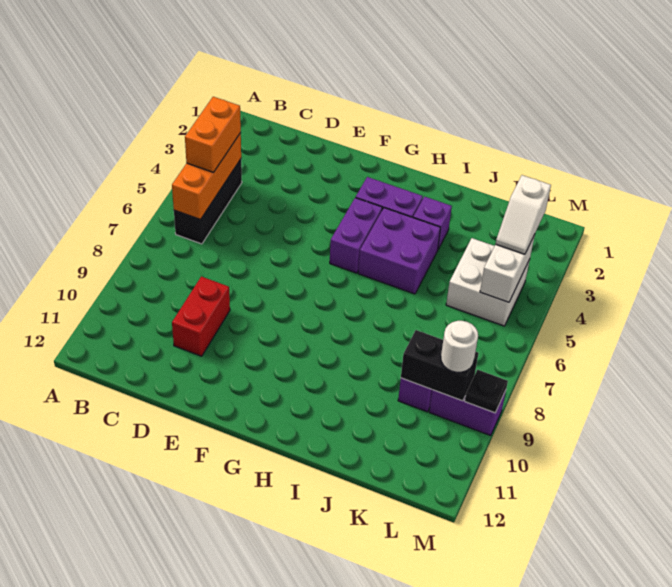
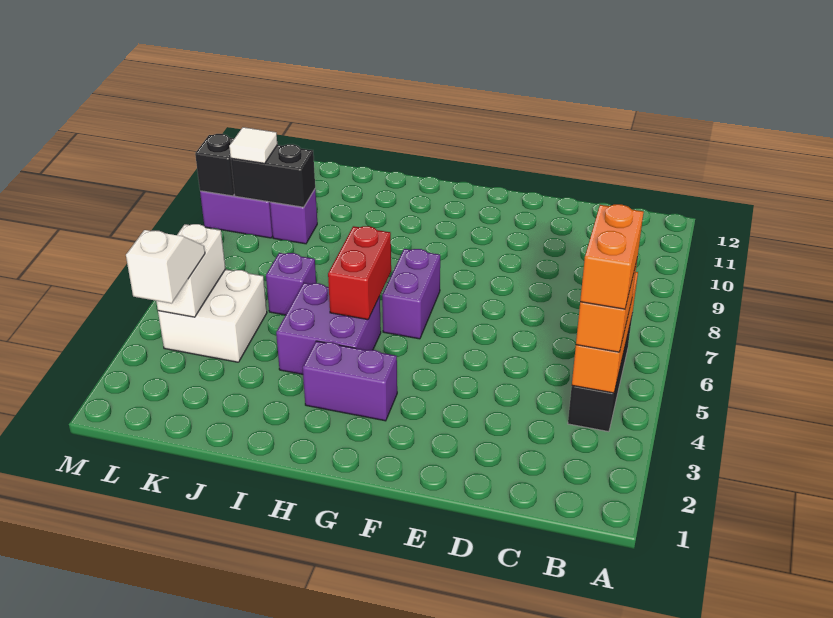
none -> orange 1x2 brick [580,204,644,309]
red 1x2 brick [172,276,230,356] -> red 1x2 brick moved to [328,226,391,320]
purple 1x2 brick [330,198,382,273] -> purple 1x2 brick moved to [382,249,440,339]
purple 1x1 brick [413,197,452,249] -> purple 1x1 brick moved to [266,253,316,315]
white 1x1 round brick [441,321,478,372] -> white 1x1 tile [229,127,277,163]
black 1x1 plate [465,370,508,413] -> black 1x1 brick [195,134,234,196]

